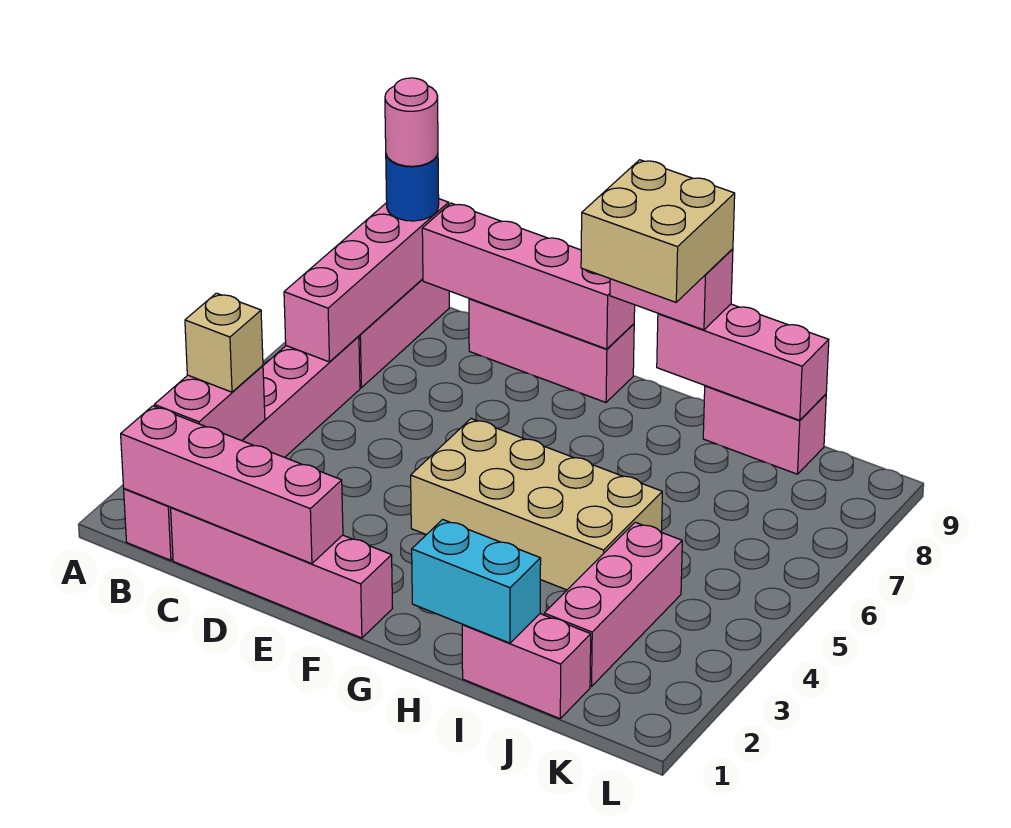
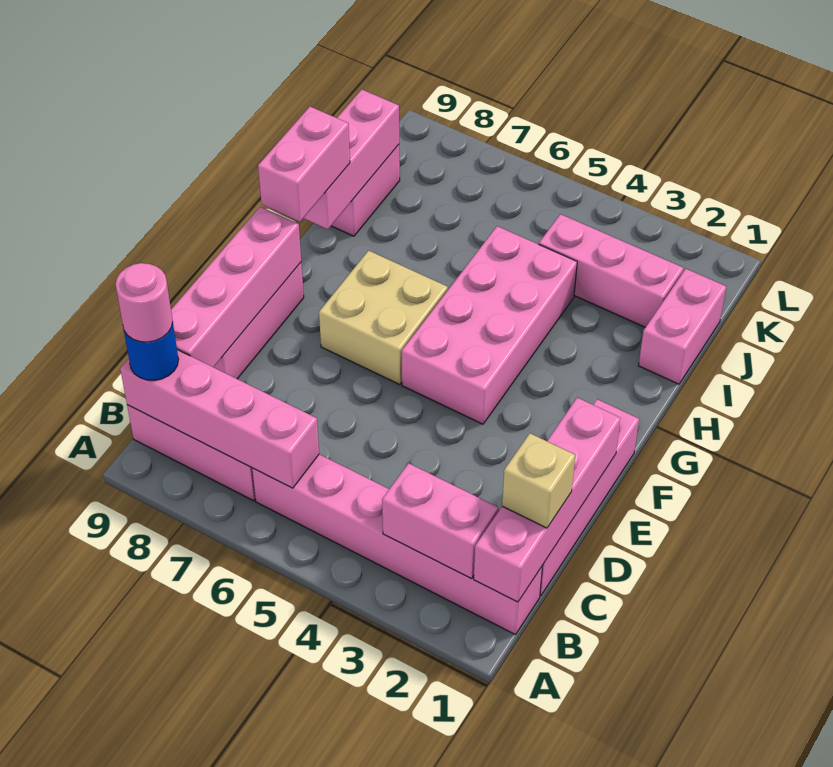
tan 1x1 brick [185,293,263,392] -> tan 1x1 brick moved to [502,433,575,528]
tan 2x4 brick [411,419,662,590] -> pink 2x4 brick [402,226,577,424]
tan 2x2 brick [581,160,735,302] -> tan 2x2 brick moved to [319,251,448,385]
cyan 1x2 brick [412,520,541,643] -> none

